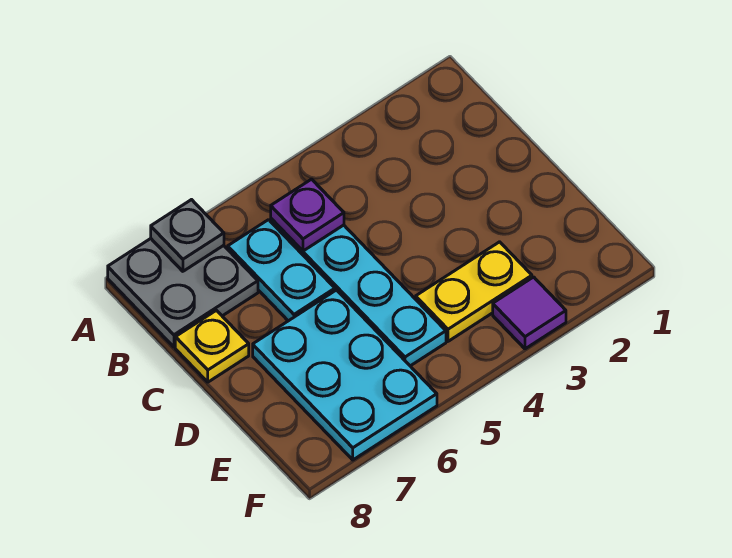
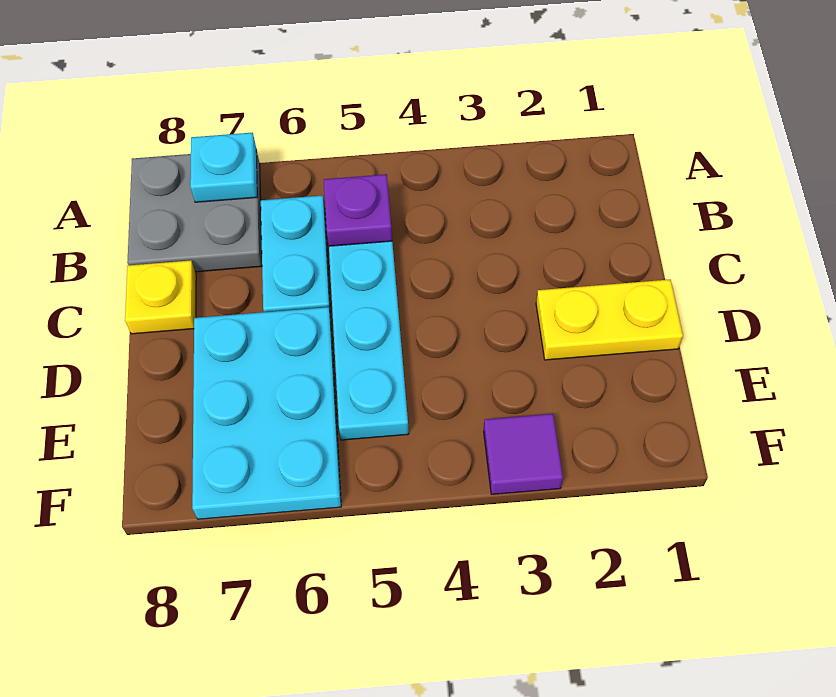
grey 1x1 plate [151,200,224,271] -> cyan 1x1 plate [190,132,257,202]
yellow 1x2 plate [416,242,532,341] -> yellow 1x2 plate moved to [536,279,683,360]

